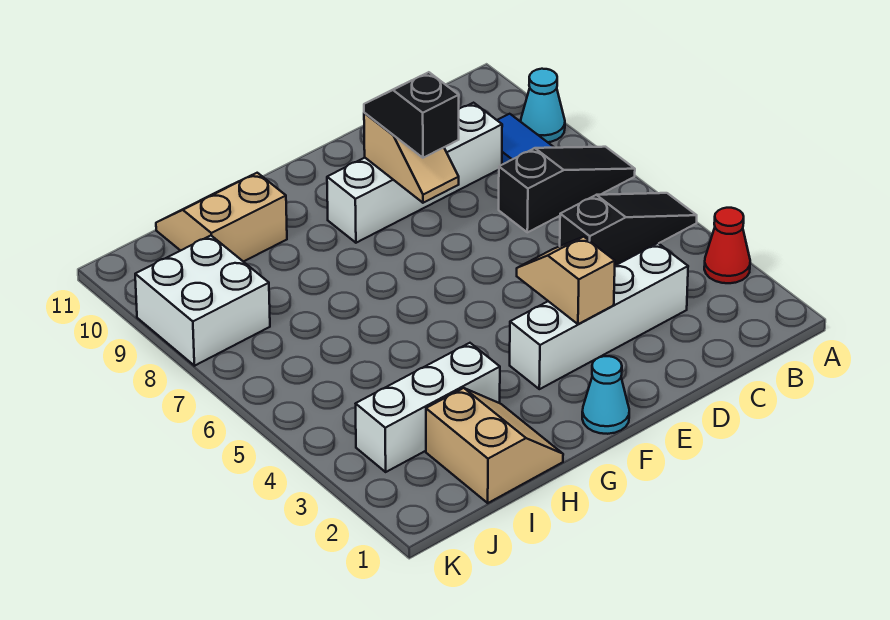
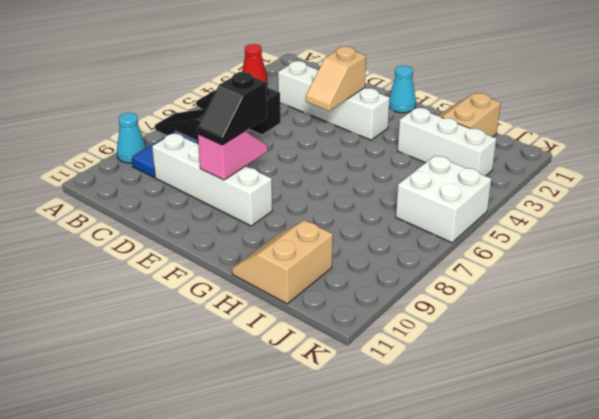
tan 1x2 slope [364,113,459,203] -> pink 1x2 slope [198,132,268,180]
tan 2x2 slope [156,173,287,262] -> tan 2x2 slope turned to [232,220,333,304]
white 2x2 brick [135,236,270,366] -> white 2x2 brick moved to [396,156,491,243]

